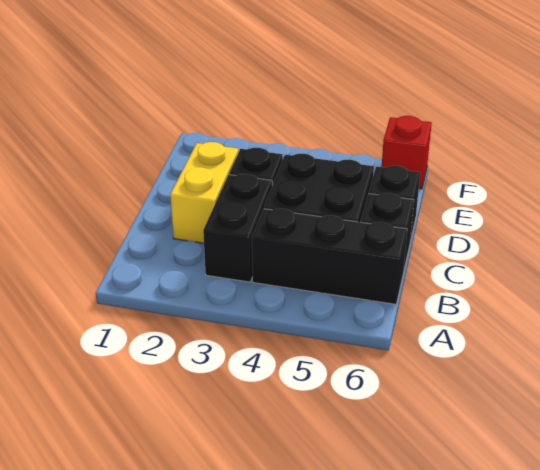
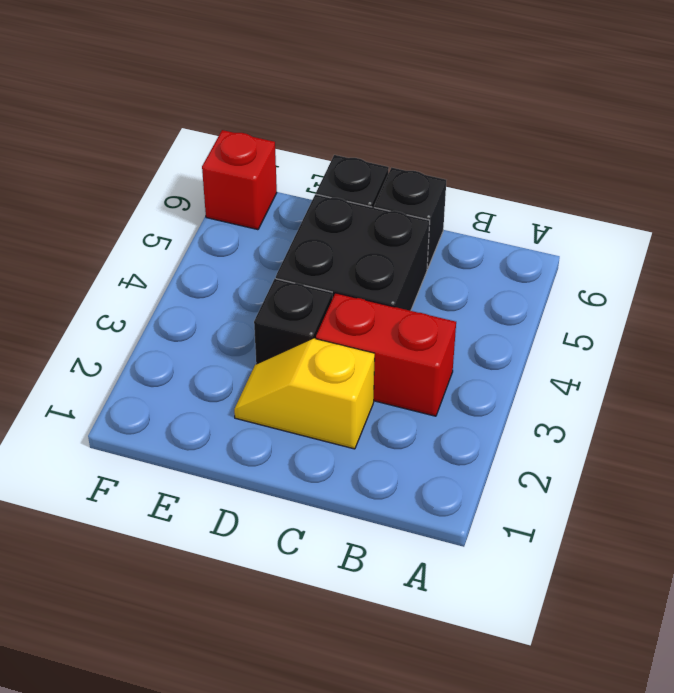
black 1x2 brick [203,174,272,282] -> red 1x2 brick [316,293,456,416]
black 1x3 brick [252,209,407,304] -> none
yellow 1x2 brick [170,142,238,243] -> yellow 1x2 slope [234,338,375,449]

